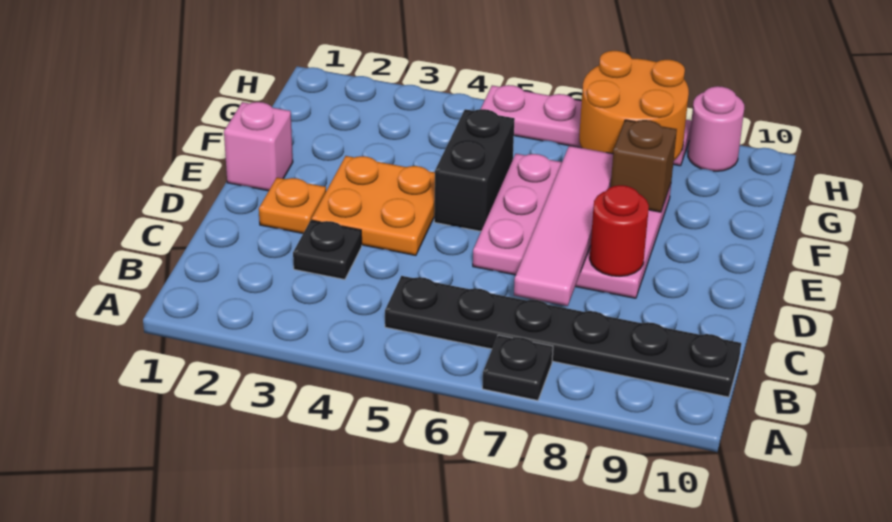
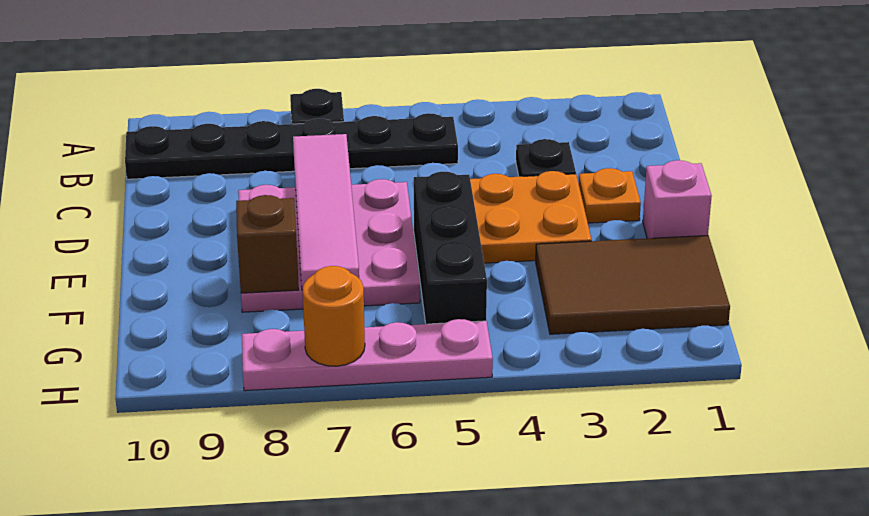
red 1x1 round brick [590,185,649,277] -> none
black 1x2 brick [434,109,515,231] -> black 1x3 brick [414,172,487,324]
none -> brown 2x3 tile [536,235,730,334]
orange 2x2 round brick [579,51,689,160] -> orange 1x1 round brick [303,266,365,366]
pink 1x1 round brick [688,86,744,171] -> none

